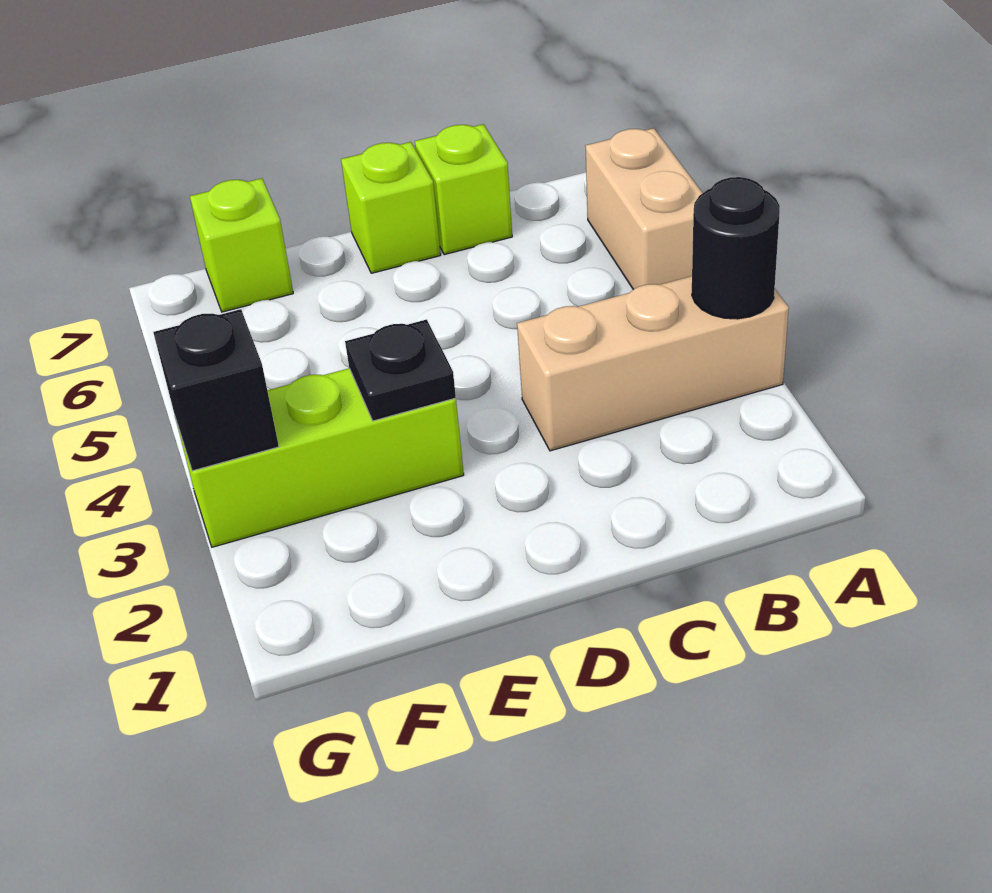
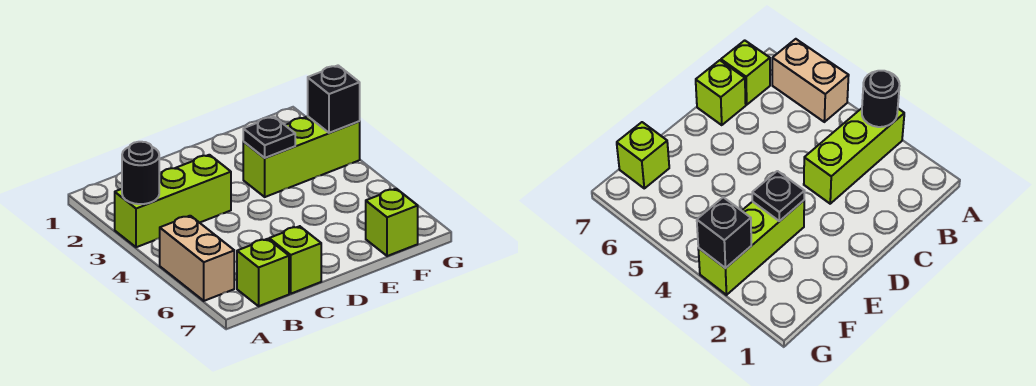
tan 1x3 brick [517,276,789,451] -> lime 1x3 brick [115,155,231,247]
lime 1x1 brick [341,142,441,273] -> lime 1x1 brick moved to [237,239,289,306]

